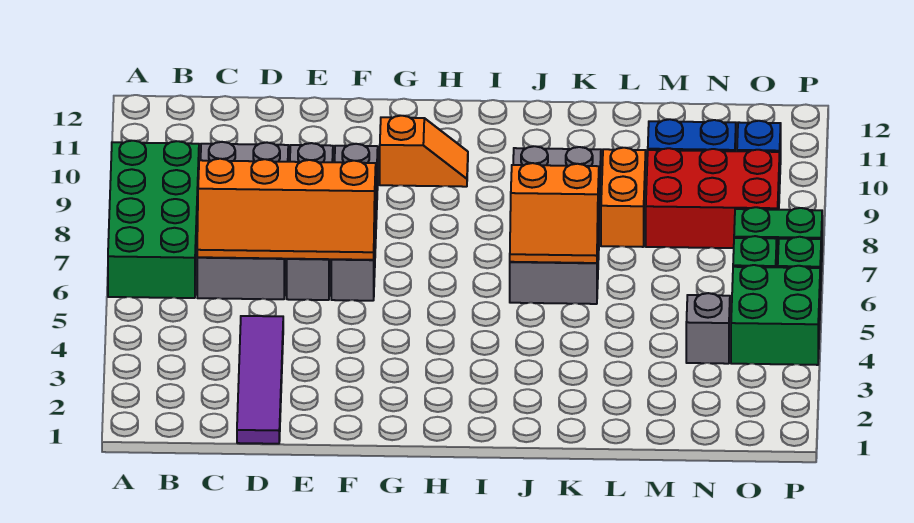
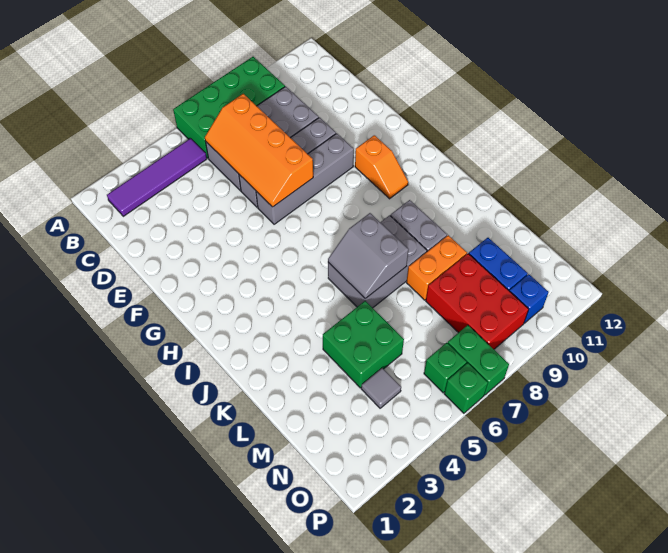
purple 1x4 tile [237,316,283,444] -> purple 1x4 tile moved to [107,138,207,216]
orange 2x2 slope [510,163,599,263] -> grey 2x2 slope [328,213,409,299]
grey 1x1 brick [686,293,730,364] -> grey 1x1 tile [361,368,401,408]
green 2x2 brick [731,265,820,365] -> green 2x2 brick moved to [323,301,404,388]

